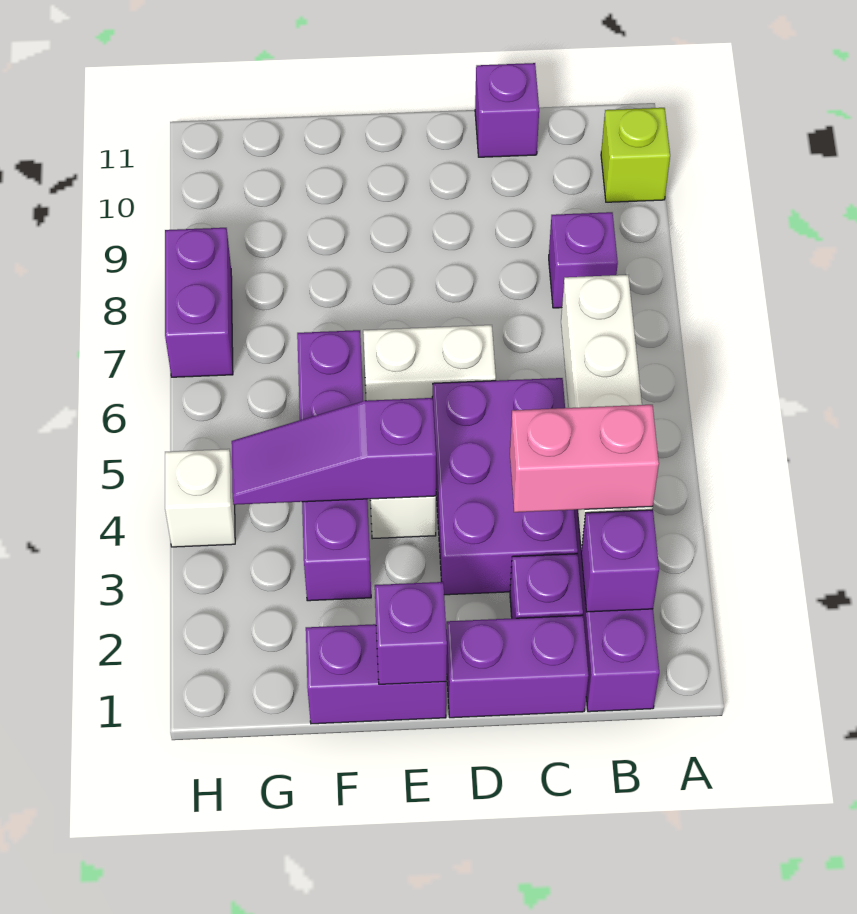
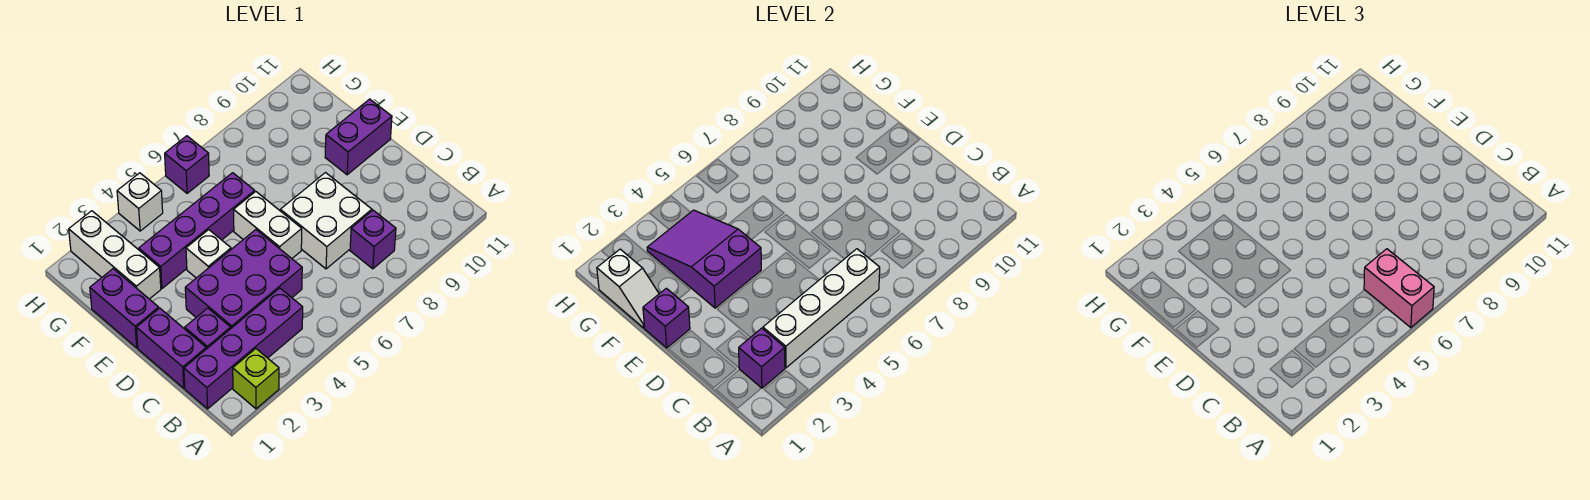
lime 1x1 brick [601,108,670,202] -> lime 1x1 brick moved to [233,349,279,409]
pink 1x2 brick [510,405,659,512] -> pink 1x2 brick moved to [1364,249,1434,328]
none -> white 2x2 brick [280,173,372,269]
purple 1x1 brick [475,63,539,157] -> purple 1x1 brick moved to [165,136,209,193]
purple 1x3 slope [232,398,436,505] -> purple 2x3 slope [647,210,761,308]
none -> white 1x2 slope [597,249,659,328]
none -> white 1x3 brick [69,211,161,299]
purple 1x2 brick [165,228,233,377] -> purple 1x2 brick moved to [325,99,392,175]

